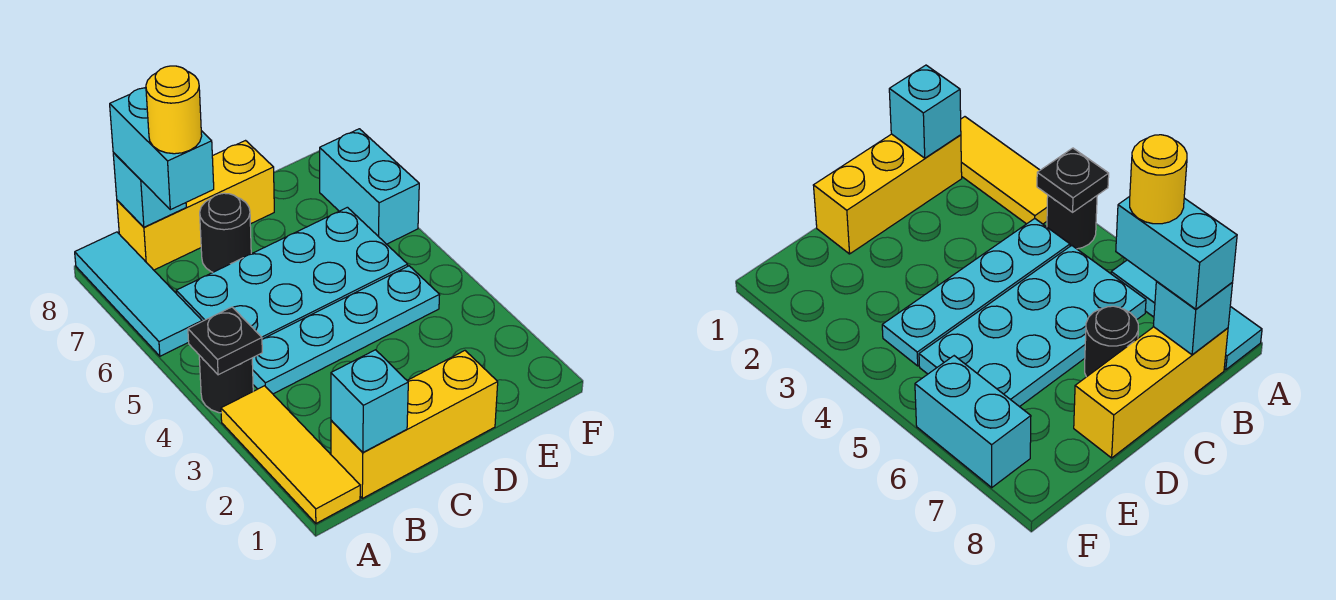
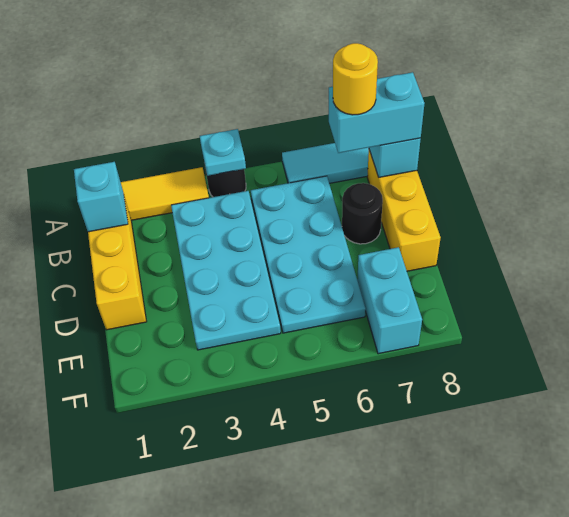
black 1x1 plate [188,307,262,375] -> cyan 1x1 plate [200,129,246,176]
cyan 1x4 plate [252,266,440,394] -> cyan 2x4 plate [171,191,281,350]
cyan 1x2 brick [320,129,419,244] -> cyan 1x2 brick turned to [357,247,422,354]

